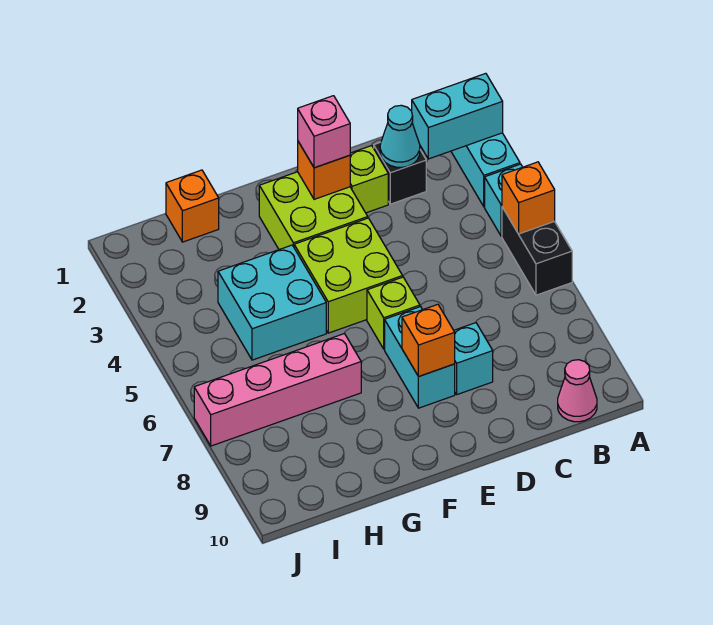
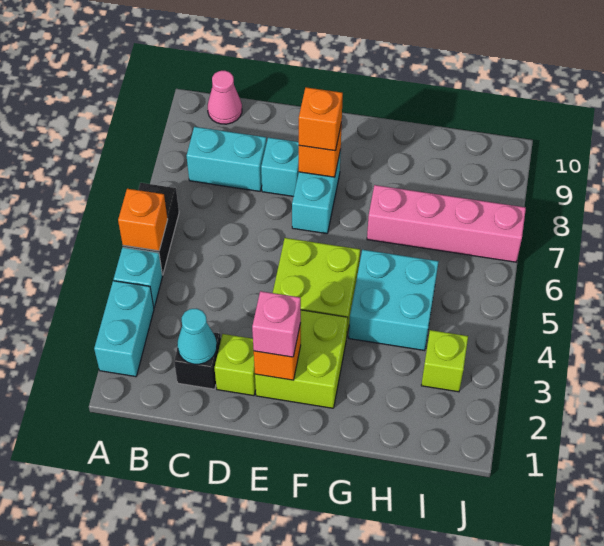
cyan 1x2 brick [412,73,503,159] -> cyan 1x2 brick moved to [187,127,266,191]
lime 1x1 brick [367,277,420,349] -> lime 1x1 brick moved to [421,330,468,392]
orange 1x1 brick [166,170,219,242] -> orange 1x1 brick moved to [299,87,343,151]

